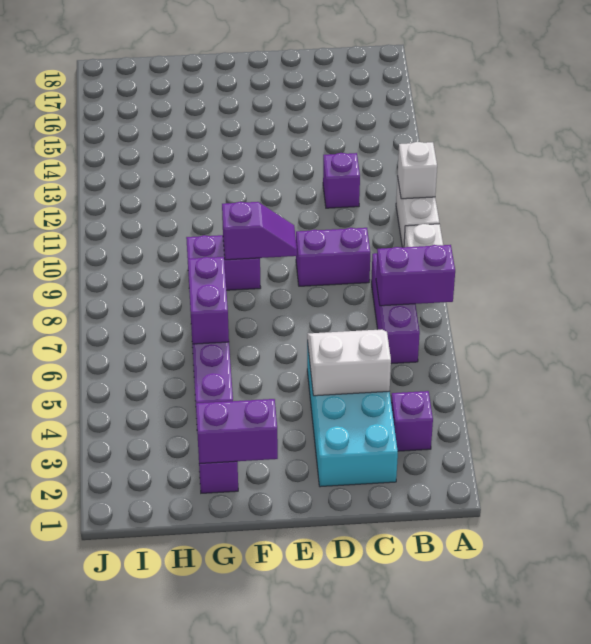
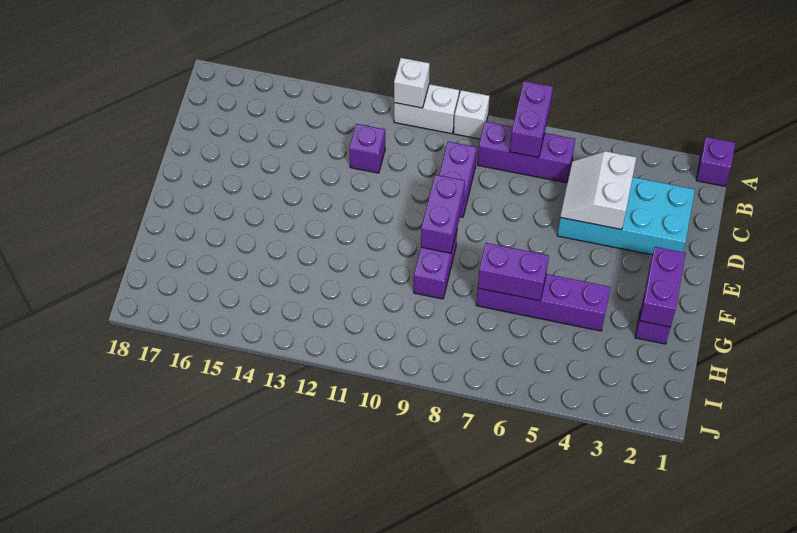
purple 1x1 brick [391,391,433,451] -> purple 1x1 brick moved to [696,137,735,186]
purple 1x2 slope [222,202,297,260] -> purple 1x2 brick [421,175,465,253]

